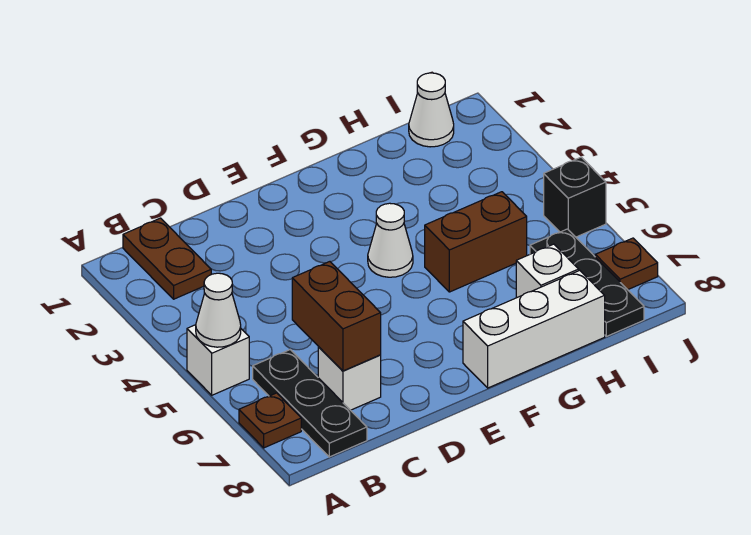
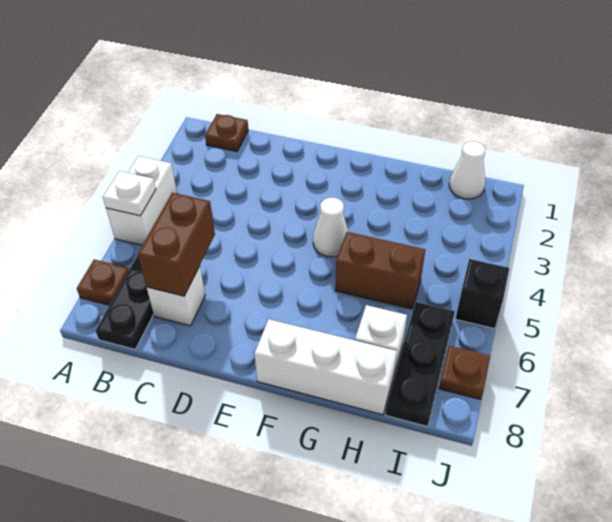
white 1x1 brick [187,325,249,395] -> white 1x2 brick [106,156,177,245]
white 1x1 cone [196,273,241,347] -> white 1x1 plate [103,171,156,216]
brown 1x2 plate [123,218,211,299] -> brown 1x1 plate [205,114,248,151]

